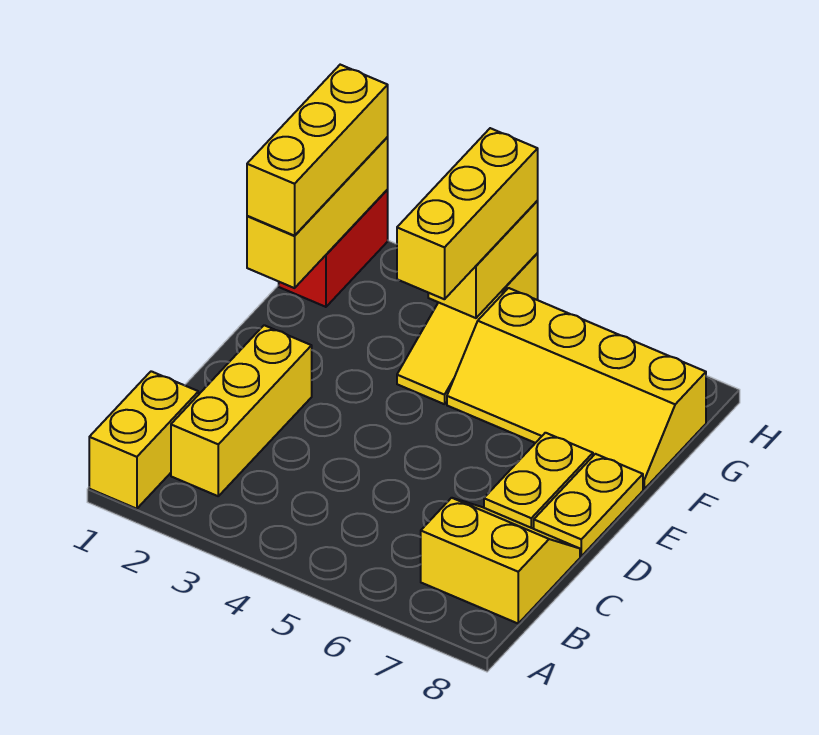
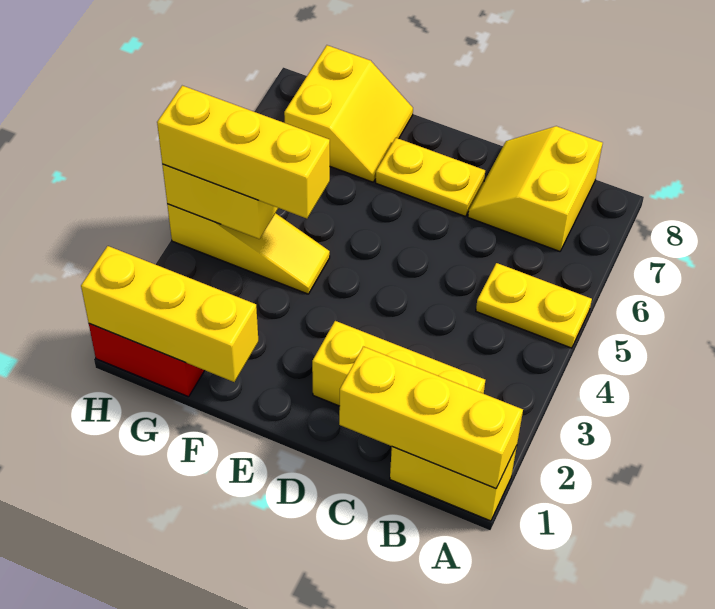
yellow 1x2 plate [534,454,643,556] -> yellow 1x2 plate moved to [476,263,592,348]
yellow 1x3 brick [247,65,388,236] -> yellow 1x3 brick moved to [339,347,523,489]
yellow 2x4 slope [447,288,706,489] -> yellow 2x2 slope [284,45,413,182]

